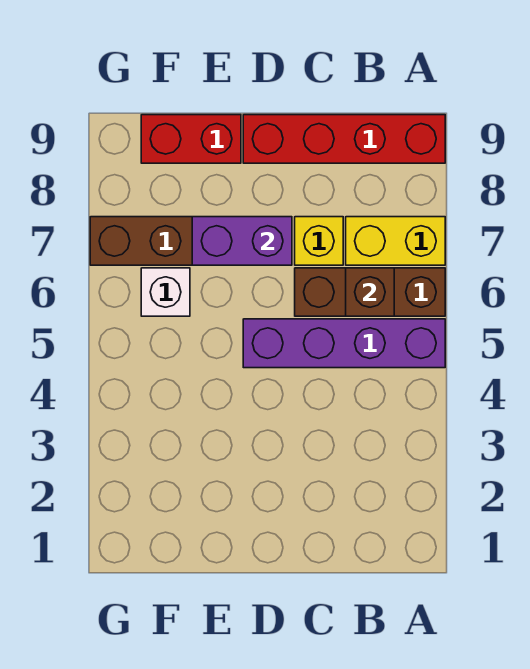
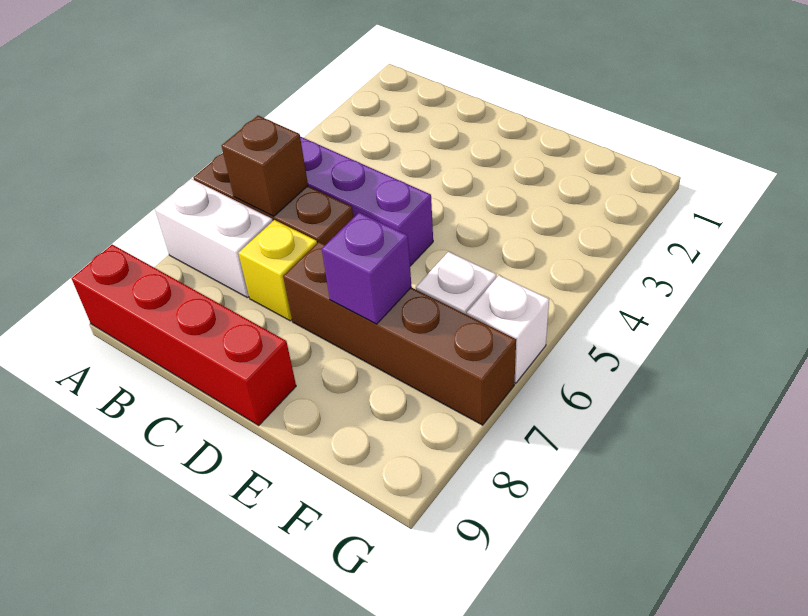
yellow 1x2 brick [346,217,445,265] -> white 1x2 brick [155,179,273,298]
purple 1x2 brick [192,217,292,265] -> purple 1x1 brick [322,213,412,324]
red 1x2 brick [141,115,241,163] -> none
none -> white 1x1 brick [467,276,549,383]

